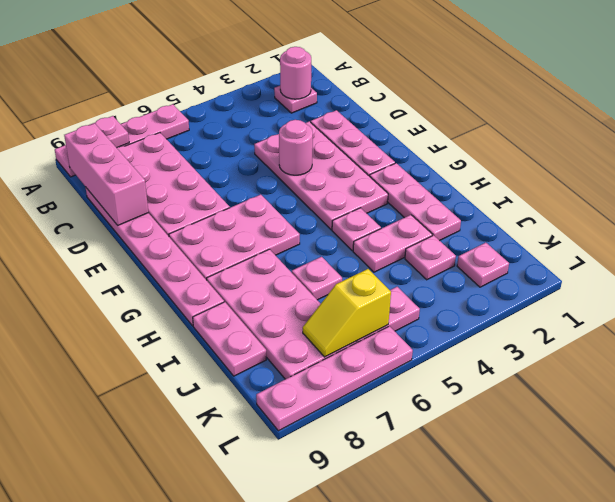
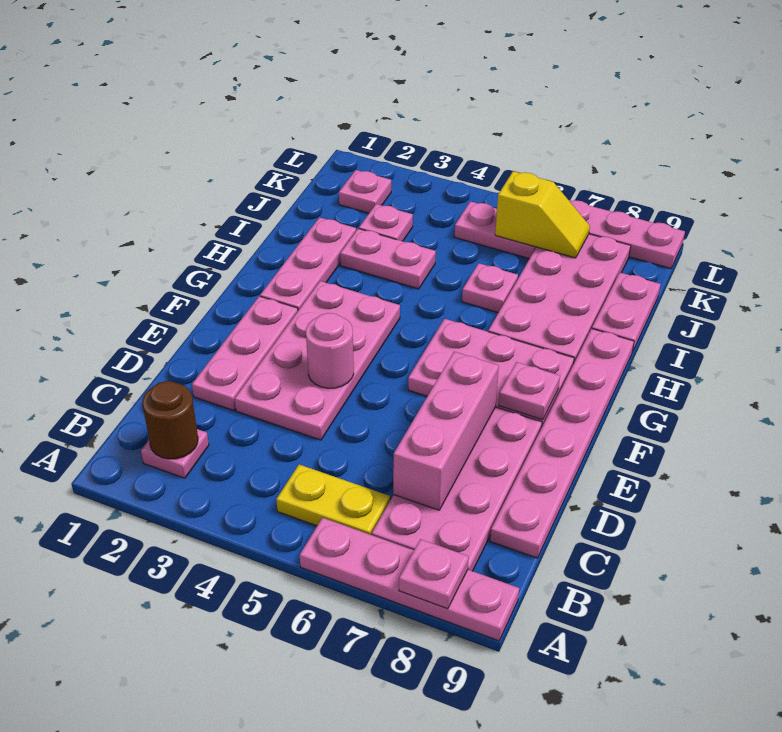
pink 1x1 round brick [280,47,311,99] -> brown 1x1 round brick [142,381,198,459]
none -> yellow 1x2 plate [276,465,390,535]
pink 1x3 brick [64,123,148,225] -> pink 1x3 brick moved to [393,352,499,510]
pink 1x1 plate [332,208,381,251] -> pink 1x1 plate moved to [499,362,560,420]

